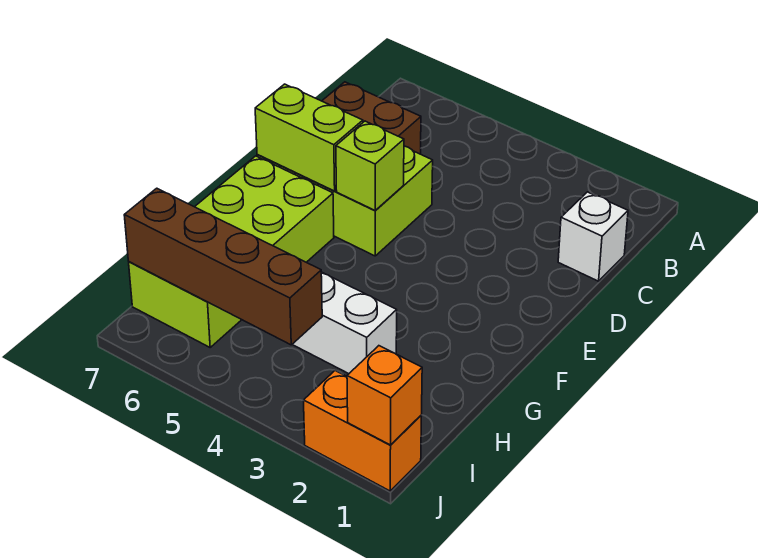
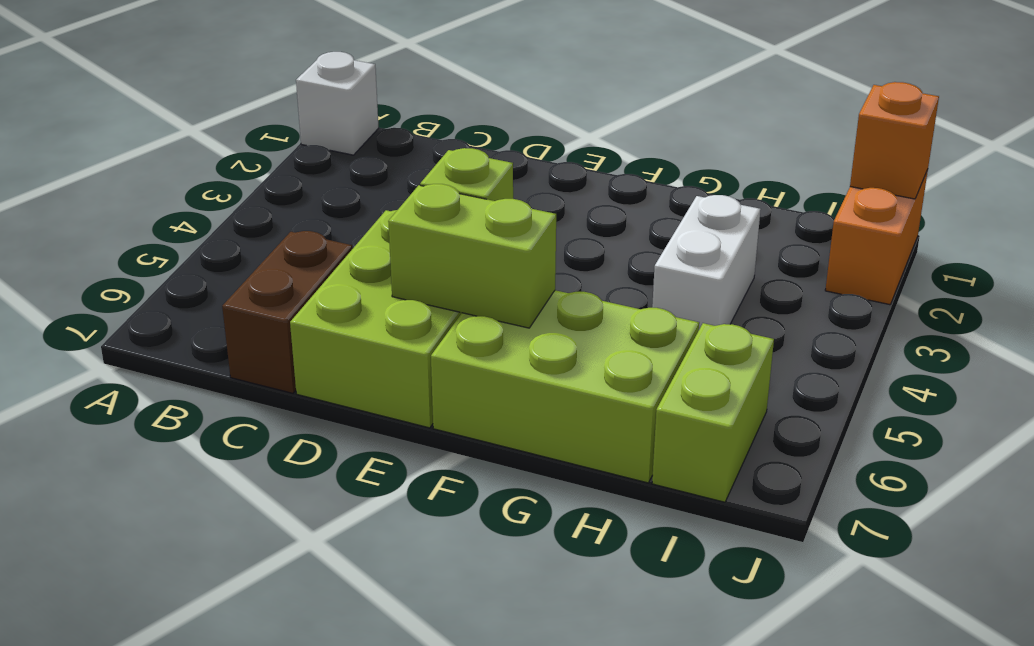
white 1x1 brick [558,192,628,281] -> white 1x1 brick moved to [296,52,378,155]
lime 1x2 brick [255,84,363,191] -> lime 1x2 brick turned to [388,184,556,328]
brown 1x4 brick [124,188,322,345] -> none

